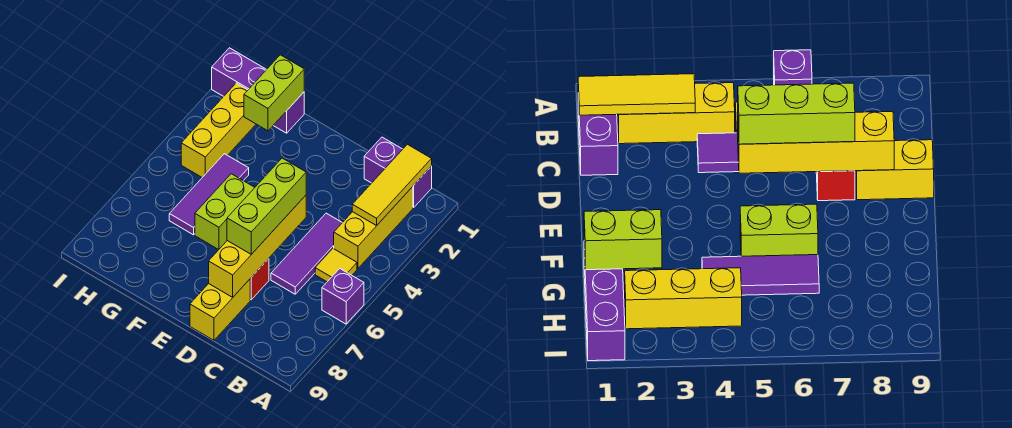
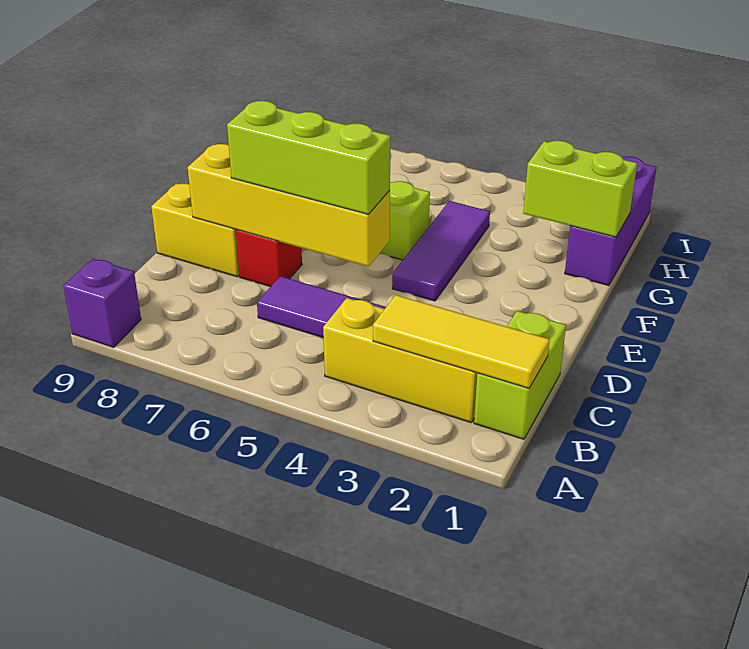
purple 1x1 brick [322,269,364,324] -> purple 1x1 brick moved to [64,259,141,347]
purple 1x2 brick [364,137,432,207] -> lime 1x2 brick [474,311,566,439]
yellow 1x1 tile [315,248,357,282] -> none
purple 1x3 tile [169,154,249,235] -> purple 1x3 tile turned to [392,201,490,301]
yellow 1x3 brick [181,83,256,177] -> none

